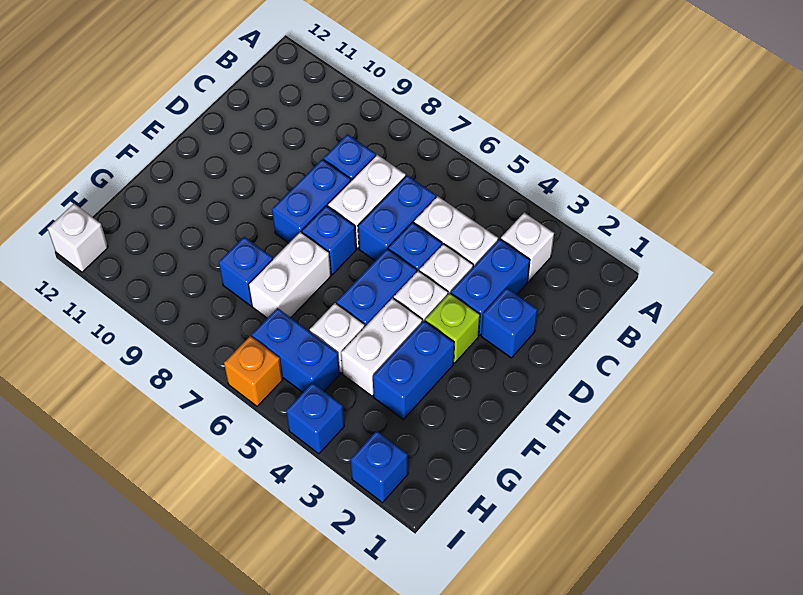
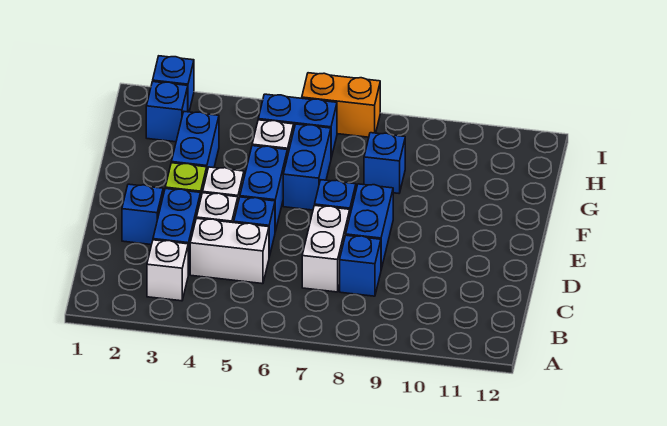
blue 1x2 brick [358,175,436,261] -> blue 1x2 brick moved to [283,124,331,210]
white 1x2 brick [341,298,422,396] -> none
white 1x2 brick [248,232,331,318] -> none
blue 1x1 brick [286,383,344,454] -> blue 1x1 brick moved to [146,82,188,142]
orange 1x1 brick [224,336,283,406] -> orange 1x2 brick [302,73,380,137]
white 1x1 brick [48,204,108,272] -> none

